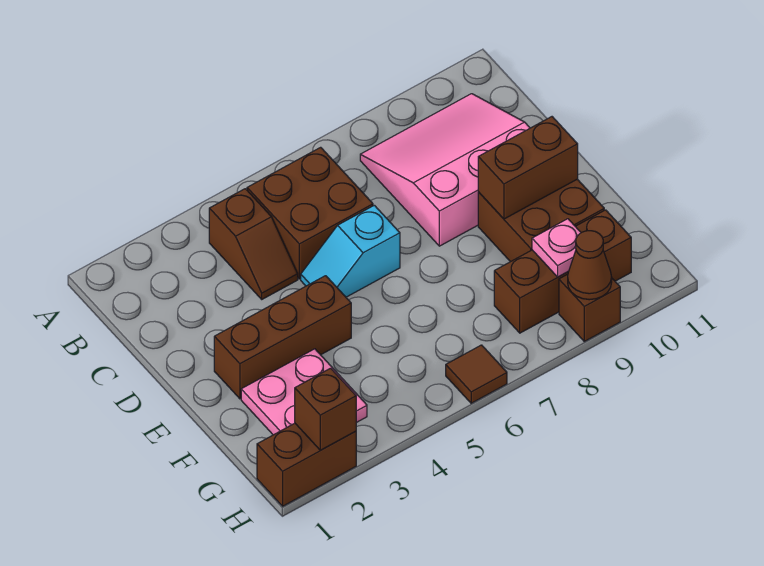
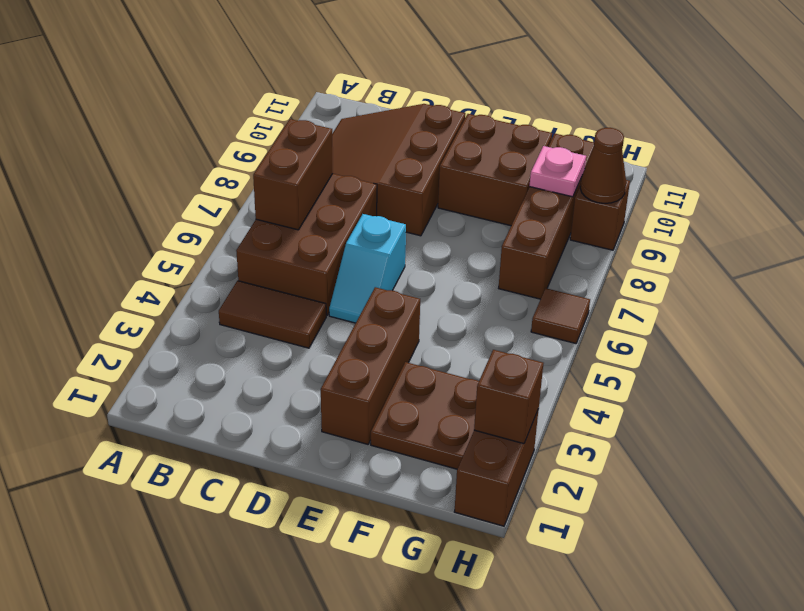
brown 1x2 slope [209,189,298,299] -> brown 1x2 tile [219,281,326,348]
brown 2x2 brick [247,147,373,279] -> brown 2x3 brick [236,174,377,316]
pink 3x3 slope [360,94,530,246] -> brown 3x3 slope [332,104,465,236]
brown 1x2 brick [478,117,578,219] -> brown 1x2 brick moved to [253,119,333,230]
pink 2x2 plate [241,349,367,435] -> brown 2x2 plate [371,362,479,469]
brown 1x3 brick [494,210,631,333] -> brown 1x4 brick [499,134,594,299]

